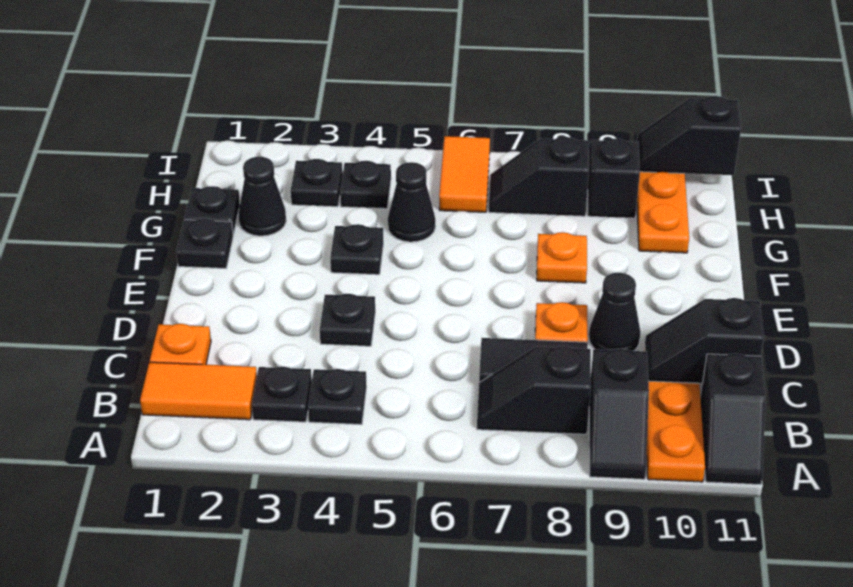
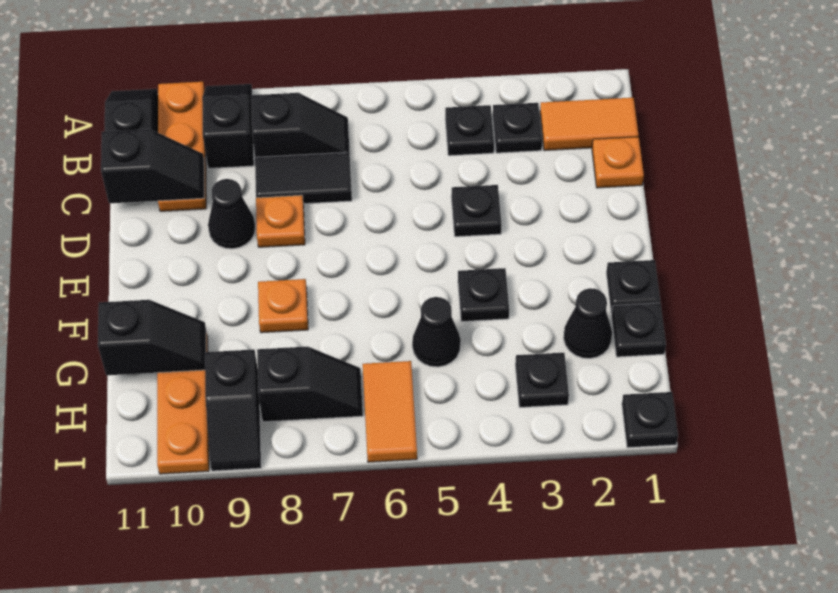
black 1x1 plate [340,161,391,209] -> black 1x1 plate moved to [622,392,678,448]
black 1x2 slope [637,96,741,175] -> black 1x2 slope moved to [98,300,206,375]

